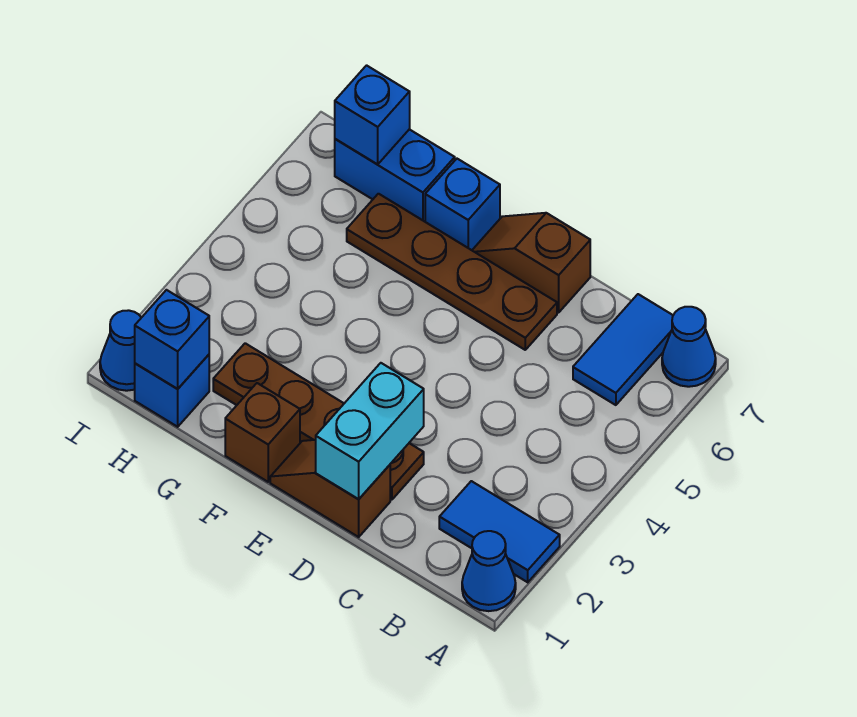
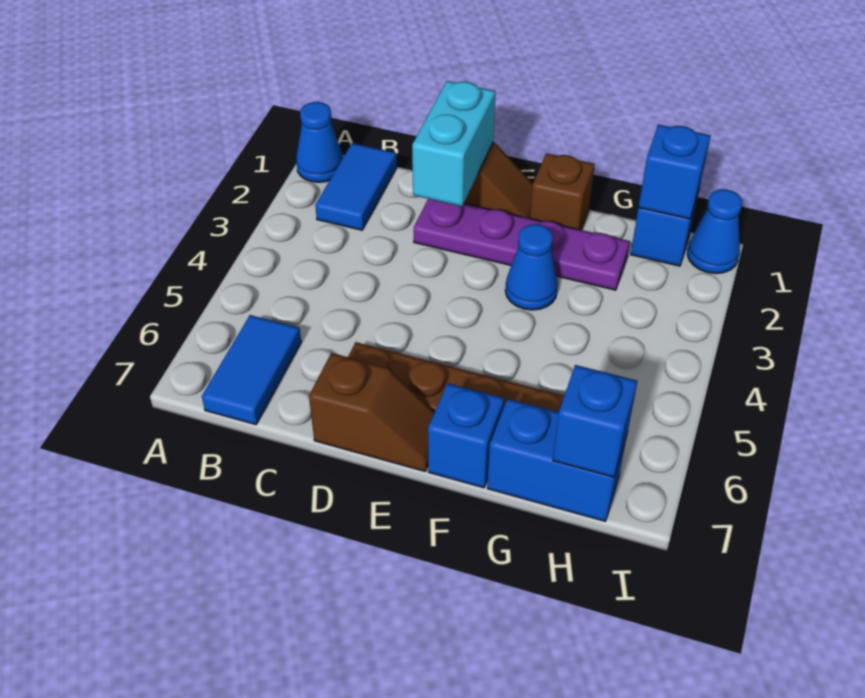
blue 1x2 tile [439,481,560,582] -> blue 1x2 tile turned to [315,143,397,230]
blue 1x1 cone [662,307,716,387] -> blue 1x1 cone moved to [505,224,558,310]
brown 1x4 plate [213,343,424,500] -> purple 1x4 plate [414,199,630,290]

